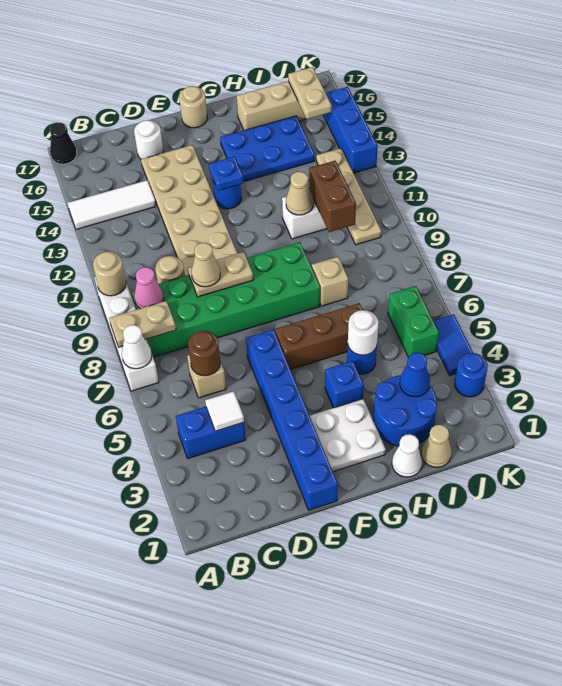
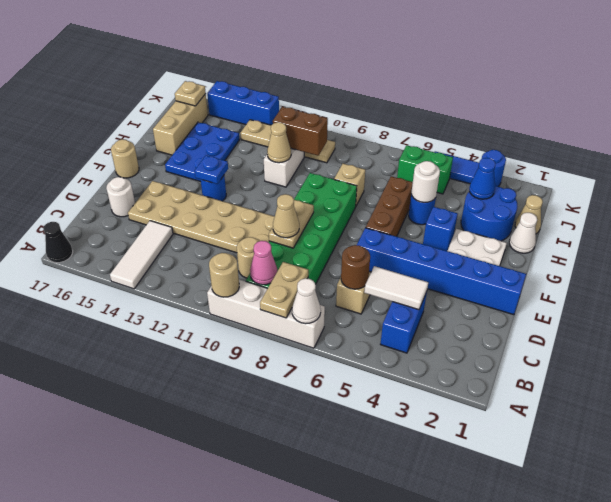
white 1x1 tile [205,391,244,431] -> white 1x2 tile [364,266,428,310]
tan 1x2 plate [288,67,332,119] -> tan 1x1 plate [175,81,206,106]

